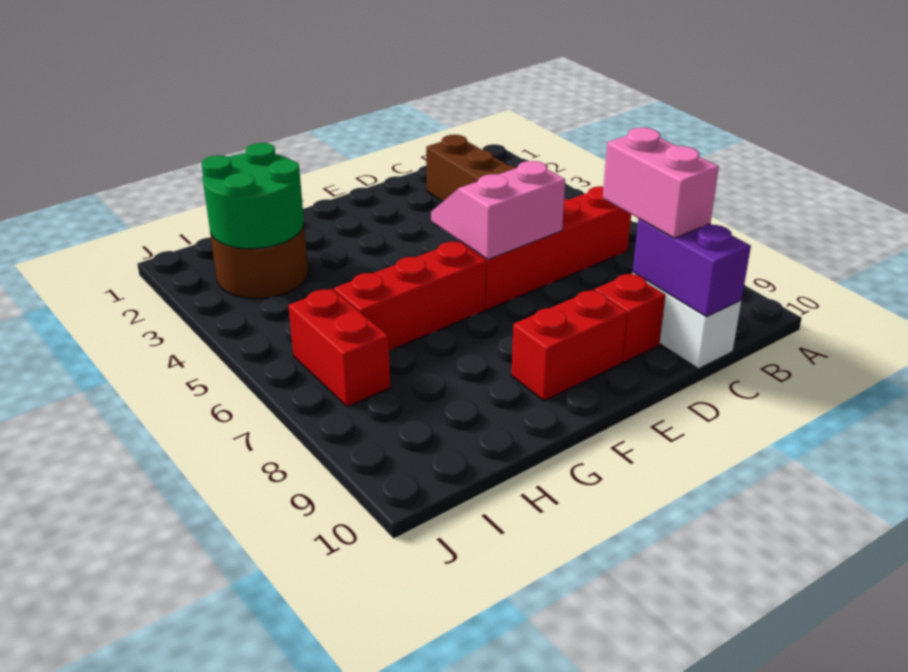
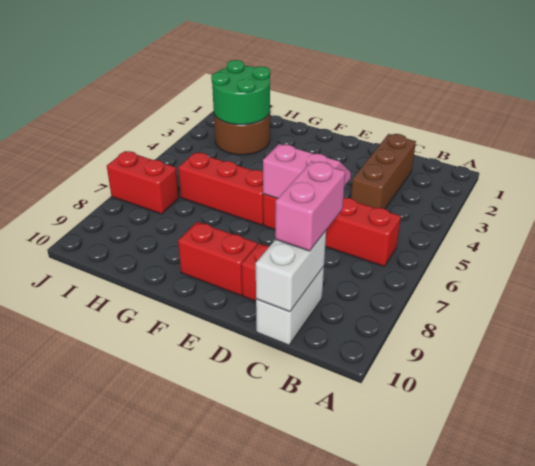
purple 1x2 brick [633,219,751,317] -> white 1x2 brick [256,231,326,312]
red 1x2 brick [288,289,390,407] -> red 1x2 brick turned to [107,151,179,214]

